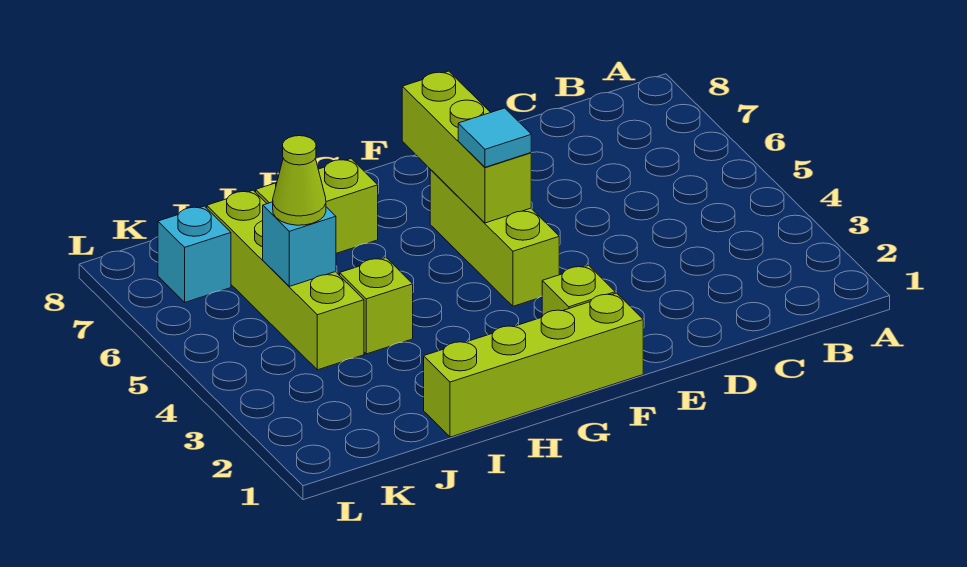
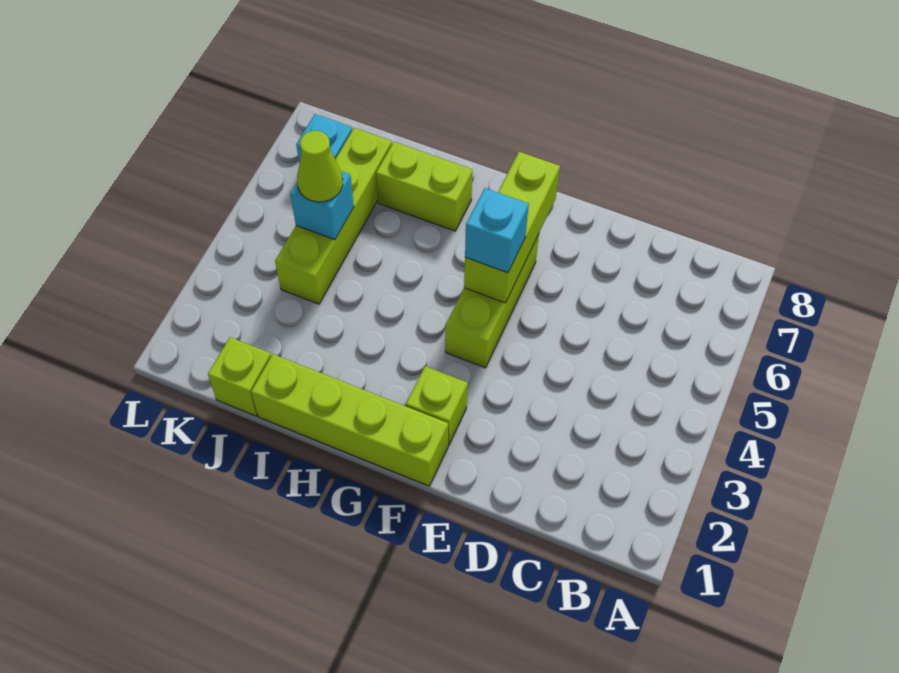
cyan 1x1 tile [458,108,531,167] -> cyan 1x1 brick [465,188,529,273]
lime 1x1 brick [340,258,413,354] -> lime 1x1 brick moved to [208,337,271,416]

